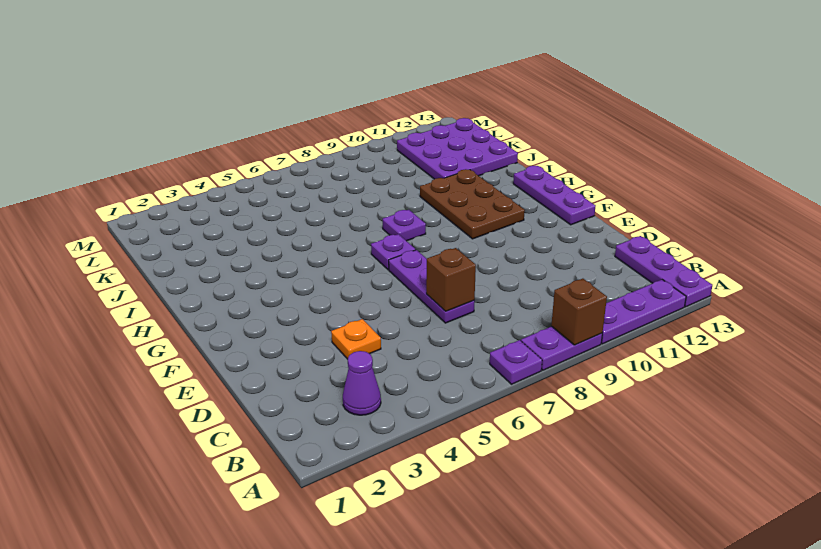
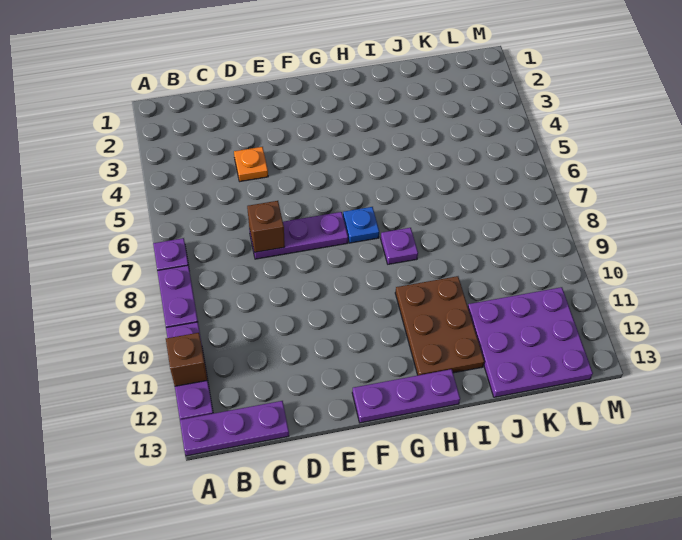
brown 1x1 brick [551,279,607,345] -> brown 1x1 brick moved to [166,333,208,386]
purple 1x1 cone [343,351,381,415] -> none
purple 1x1 plate [371,234,416,270] -> blue 1x1 plate [343,207,379,243]
brown 2x3 plate [420,169,525,239] -> brown 2x3 plate turned to [395,276,484,375]

